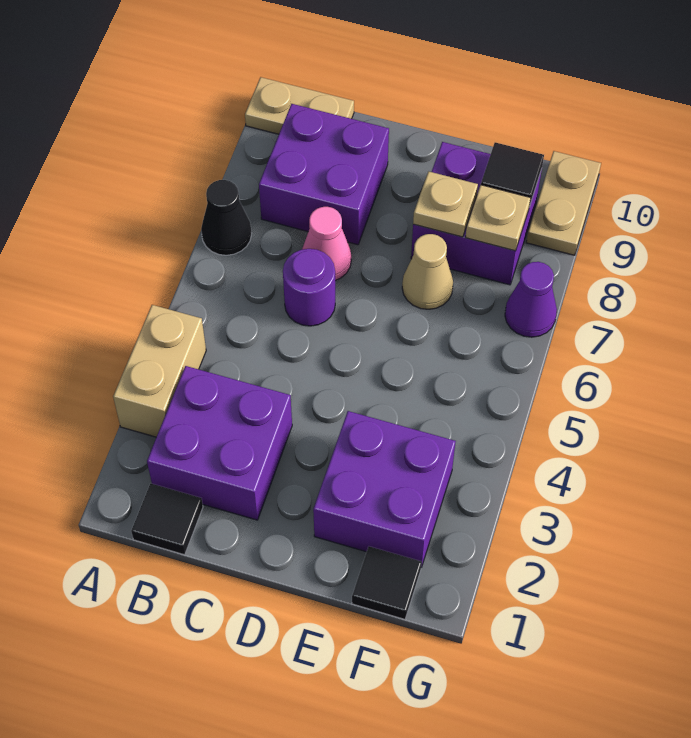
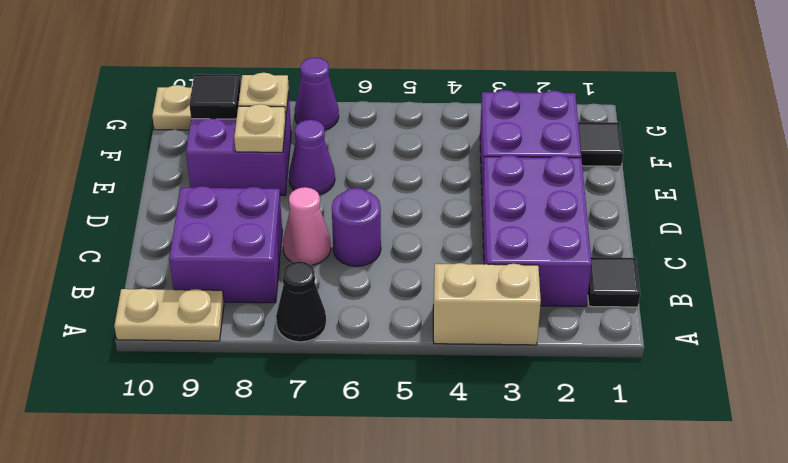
tan 1x2 plate [245,77,354,134] -> tan 1x2 plate turned to [114,289,224,341]
purple 2x2 brick [147,366,292,520] -> purple 2x3 brick [482,155,591,306]
tan 1x1 cone [402,234,453,309] -> purple 1x1 cone [289,120,335,195]

